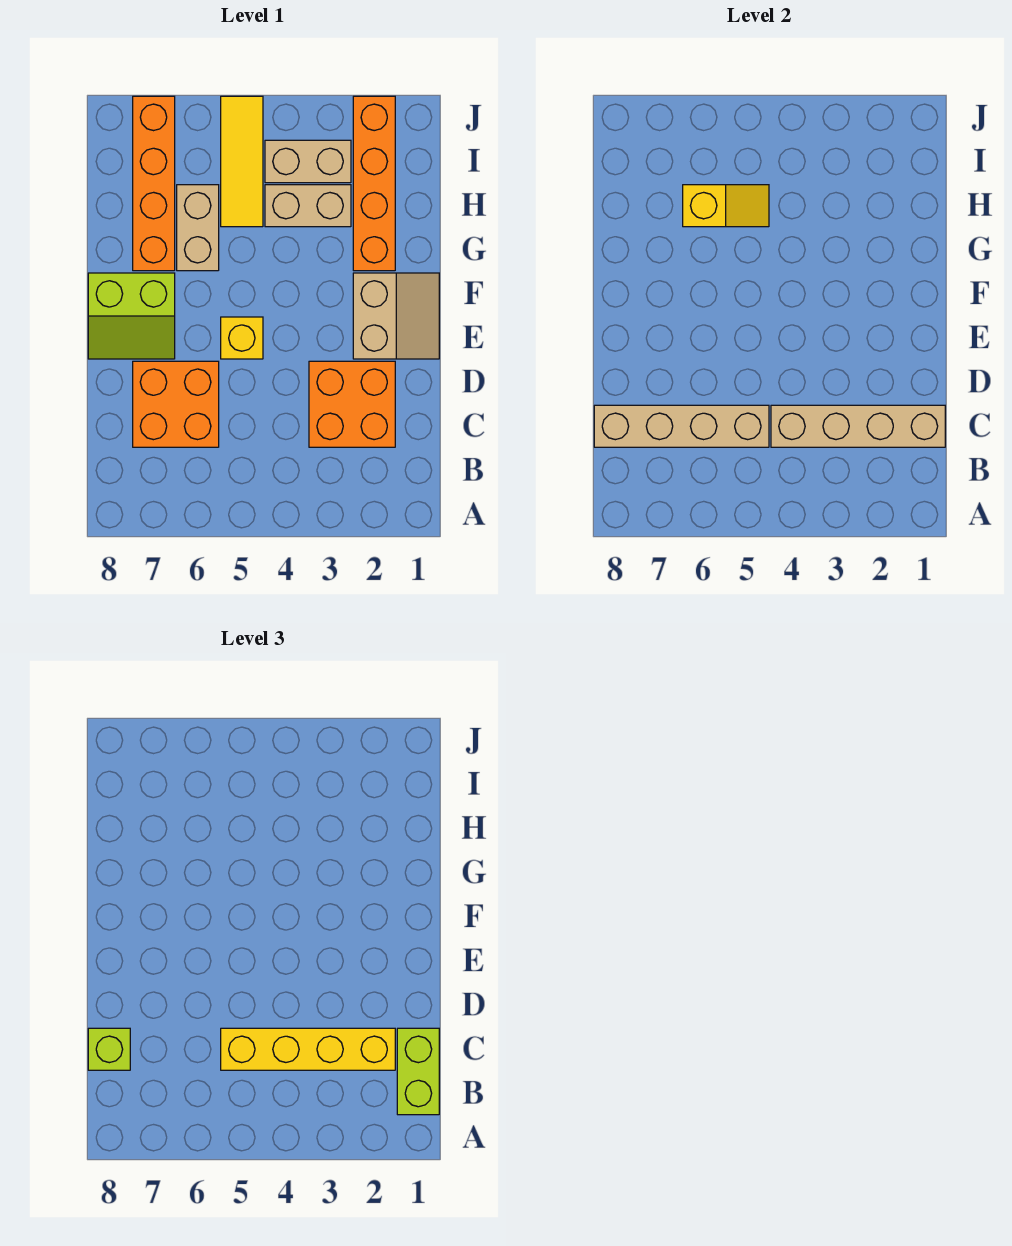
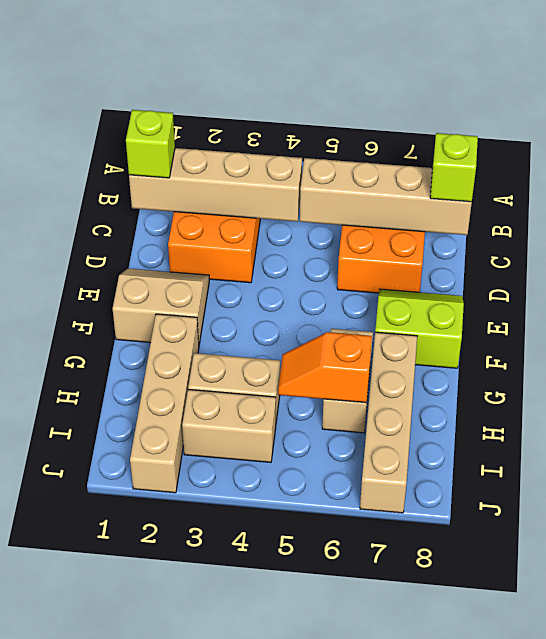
lime 1x2 brick [397,1028,439,1115] -> lime 1x1 brick [126,110,175,178]
yellow 1x4 brick [221,1028,395,1070] -> none
tan 2x2 slope [353,273,439,359] -> tan 2x2 slope turned to [113,269,209,344]
yellow 1x1 brick [221,317,263,359] -> none
orange 1x4 brick [353,96,395,271] -> tan 1x4 brick [130,314,199,493]
orange 1x4 brick [133,96,175,271] -> tan 1x4 brick [360,332,417,513]
yellow 1x3 tile [221,96,263,227] -> none
yellow 1x2 slope [683,185,769,227] -> orange 1x2 slope [278,332,372,403]

